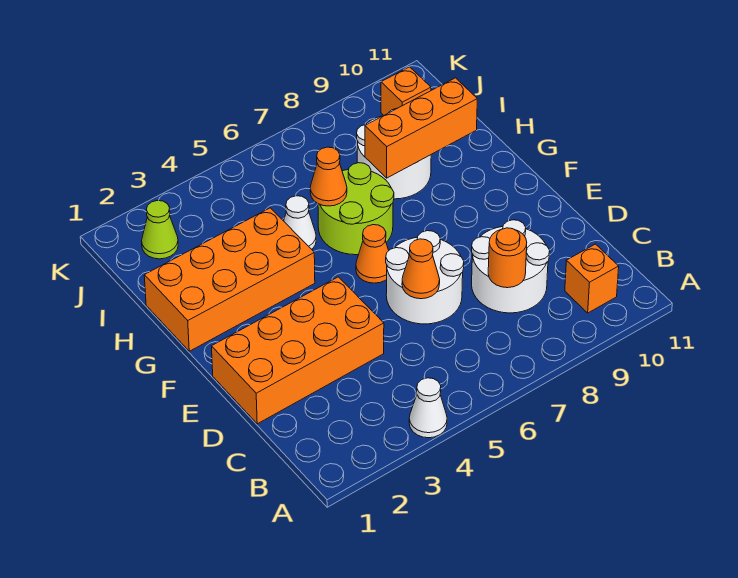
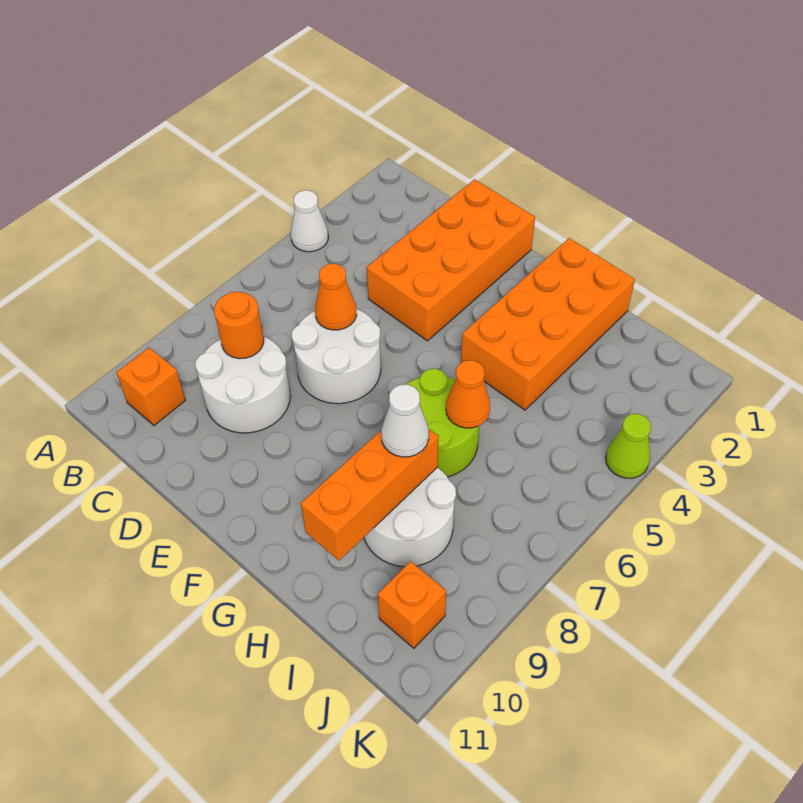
orange 1x1 cone [356,225,389,283] -> none
white 1x1 cone [284,196,316,249] -> white 1x1 cone moved to [381,384,429,457]
lime 1x1 cone [142,201,178,259] -> lime 1x1 cone moved to [606,414,651,478]

